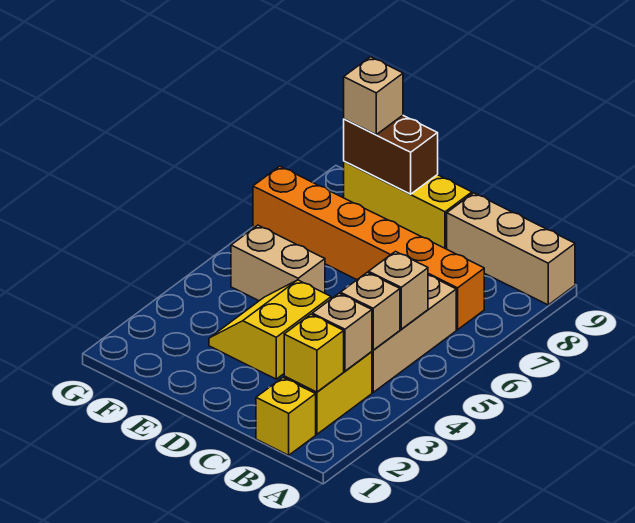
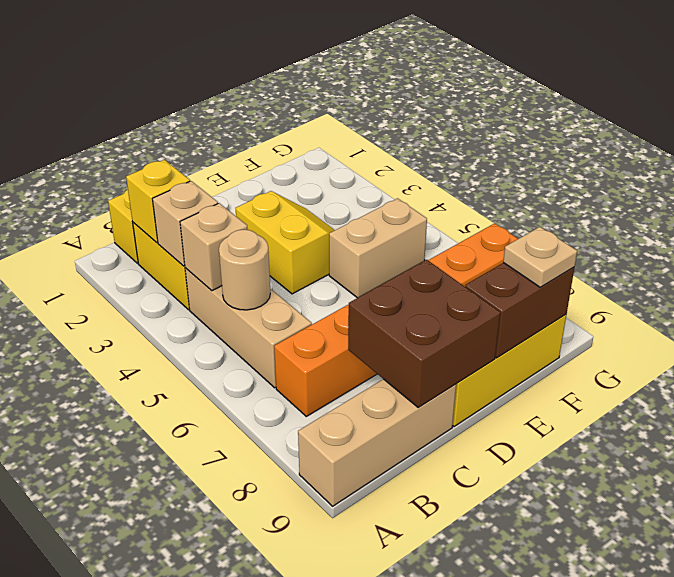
tan 1x1 brick [369,252,428,329] -> tan 1x1 round brick [219,230,270,310]
none -> brown 2x2 brick [348,260,500,408]
tan 1x1 brick [344,57,403,135] -> tan 1x1 plate [503,227,577,287]

